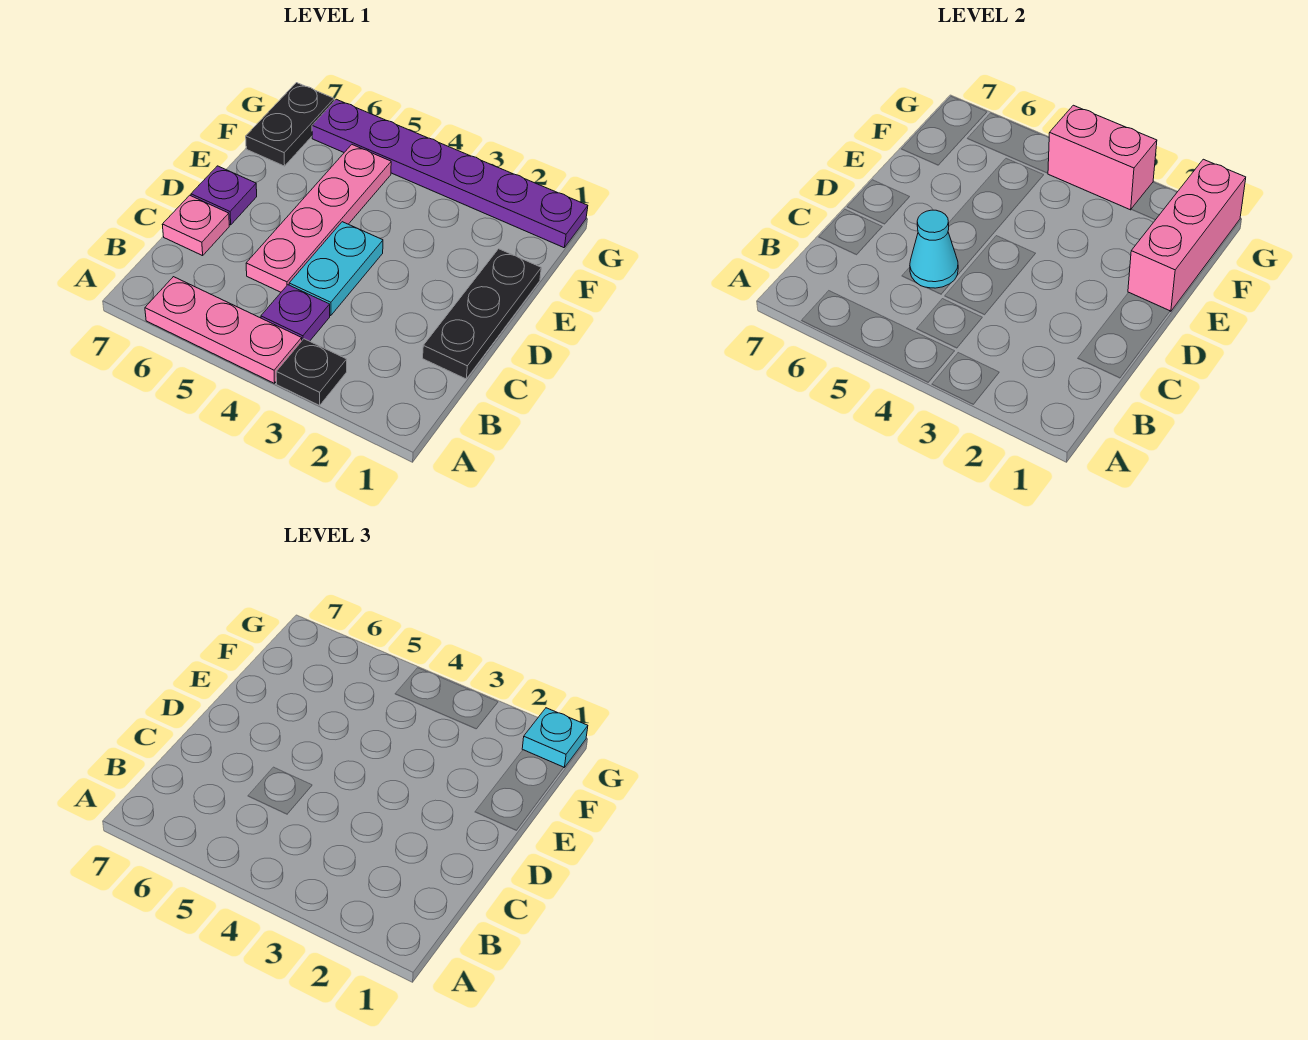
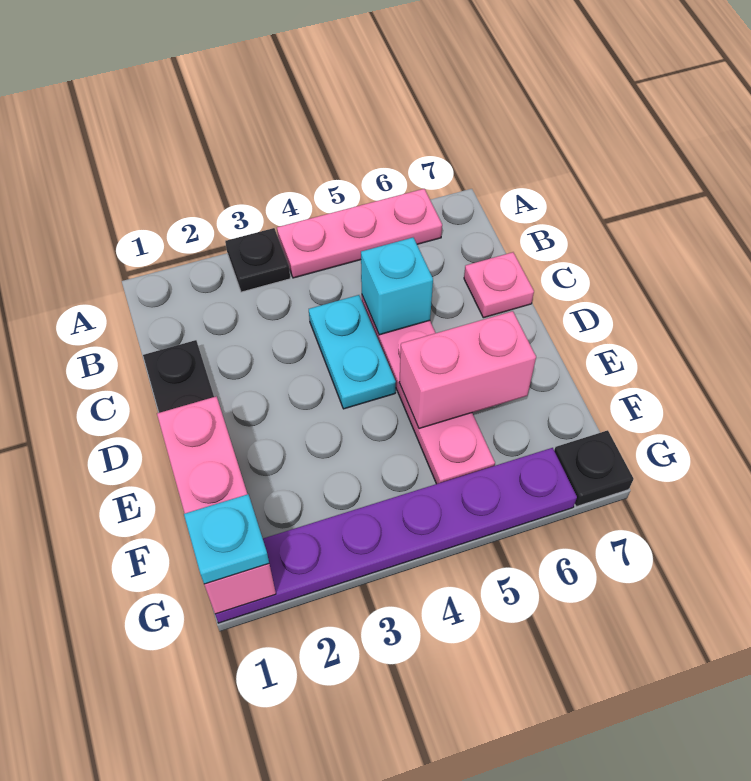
purple 1x1 plate [261,285,330,341] -> none
cyan 1x1 cone [910,210,958,288] -> cyan 1x1 brick [361,238,433,335]
purple 1x1 plate [191,166,257,225] -> none
black 1x2 plate [246,83,334,166] -> black 1x1 plate [554,430,634,507]
pink 1x2 brick [1048,105,1157,210] -> pink 1x2 brick moved to [399,311,536,429]

